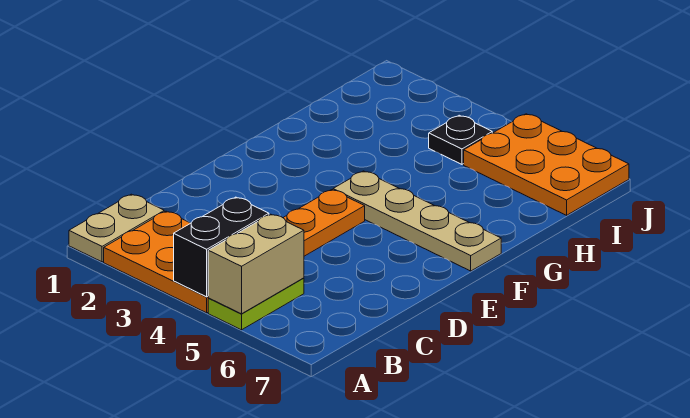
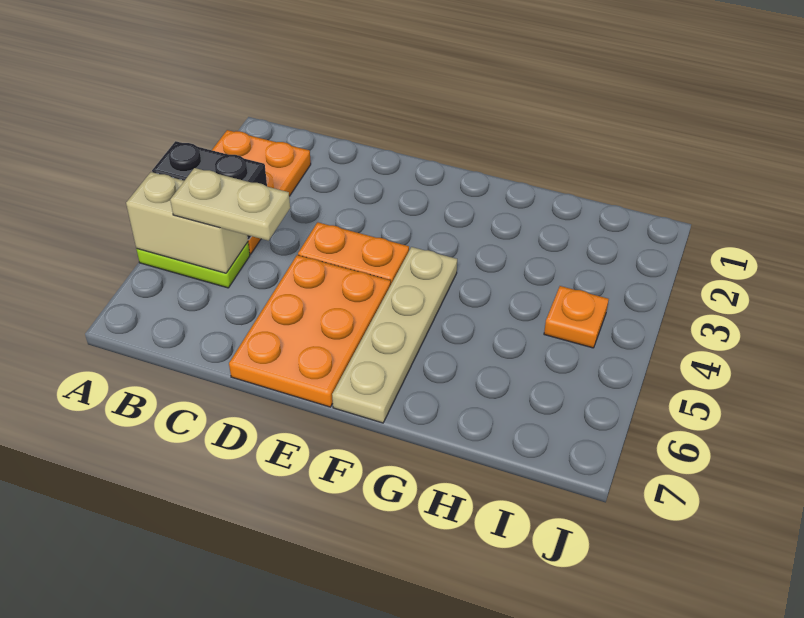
tan 1x2 plate [69,194,164,262] -> tan 1x2 plate moved to [170,168,290,241]
black 1x1 plate [429,115,492,164] -> orange 1x1 plate [544,286,609,348]
orange 2x3 plate [464,114,629,215] -> orange 2x3 plate moved to [229,255,391,407]

